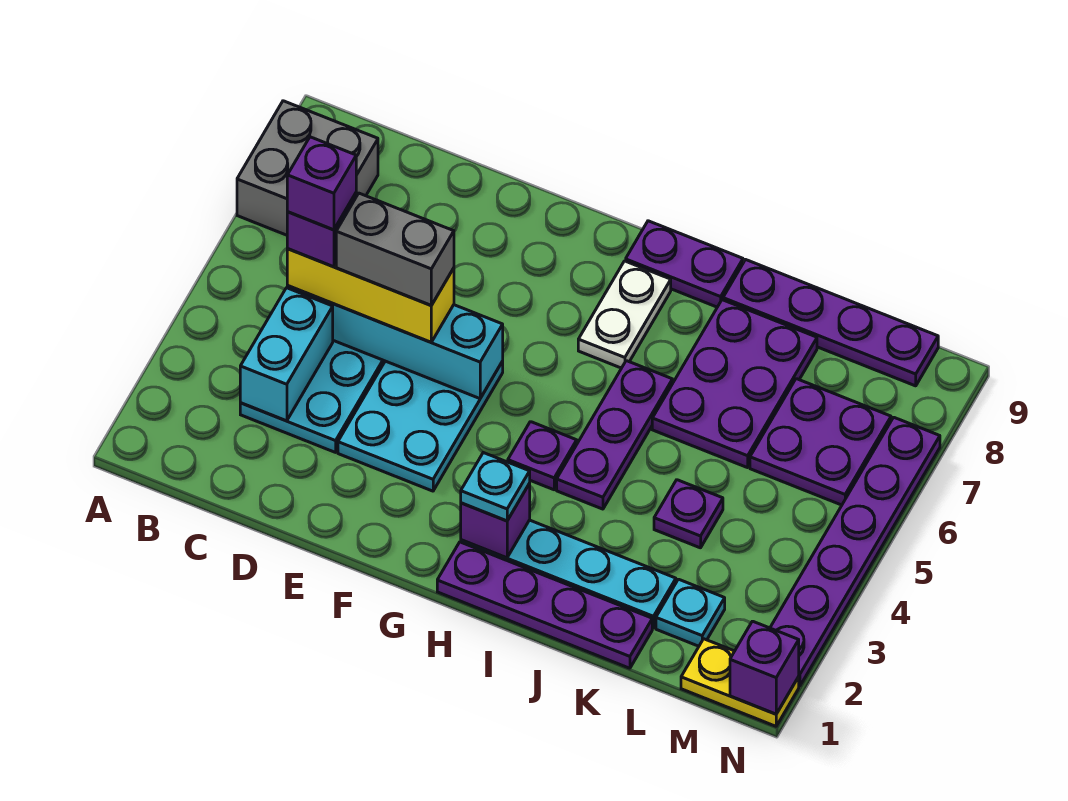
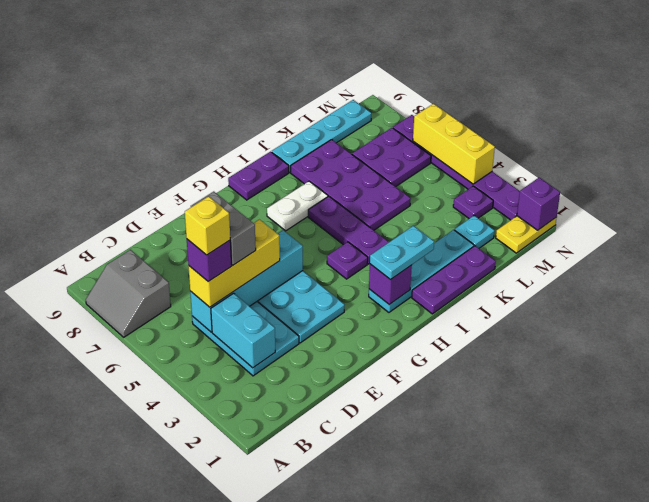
grey 2x2 brick [237,101,378,235] -> grey 2x2 slope [86,250,171,337]
purple 1x1 brick [287,137,356,230] -> yellow 1x1 brick [185,196,230,255]
grey 1x2 brick [336,193,454,305] -> grey 1x2 brick turned to [191,192,256,265]
purple 1x4 plate [437,542,652,668] -> purple 1x3 plate [412,246,496,314]
cyan 1x1 plate [461,453,530,521] -> cyan 1x2 plate [370,226,434,280]
white 1x2 plate [578,261,671,368] -> white 1x2 plate turned to [267,181,328,231]
purple 2x3 plate [652,300,817,468] -> purple 2x4 plate [291,140,411,230]
purple 1x4 plate [723,260,938,386] -> cyan 1x4 plate [272,100,371,172]
purple 1x1 plate [654,480,723,548] -> purple 1x1 plate moved to [453,186,493,219]
none -> yellow 1x3 brick [413,104,495,184]

